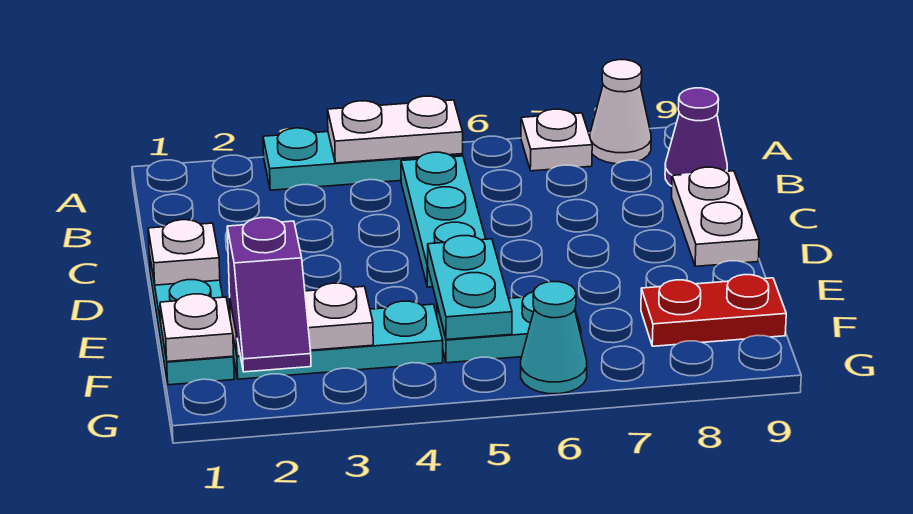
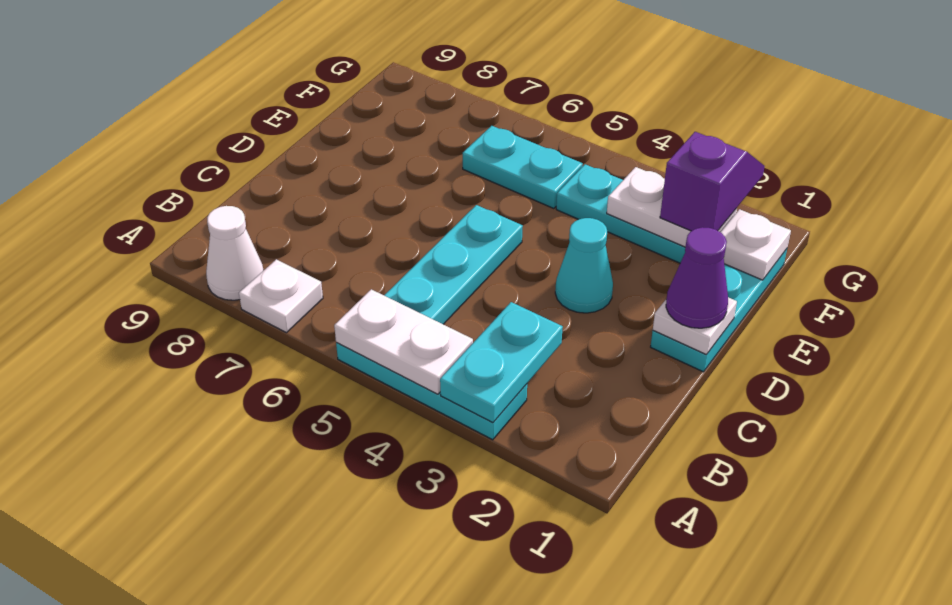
purple 1x1 cone [665,88,727,186] -> purple 1x1 cone moved to [666,227,728,328]
white 1x2 plate [672,167,759,266] -> none
cyan 1x2 plate [428,236,512,340] -> cyan 1x2 plate moved to [440,302,563,423]
red 1x2 plate [641,275,786,346] -> none
cyan 1x1 cone [521,282,587,394] -> cyan 1x1 cone moved to [555,218,613,313]

